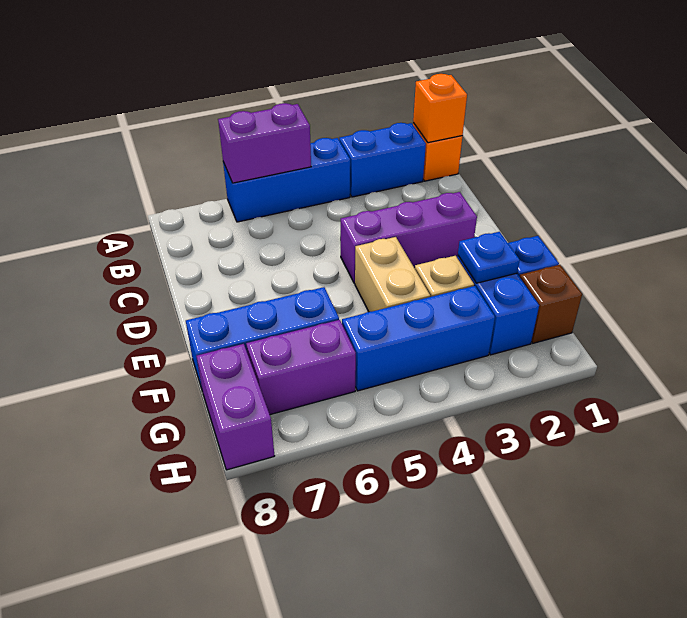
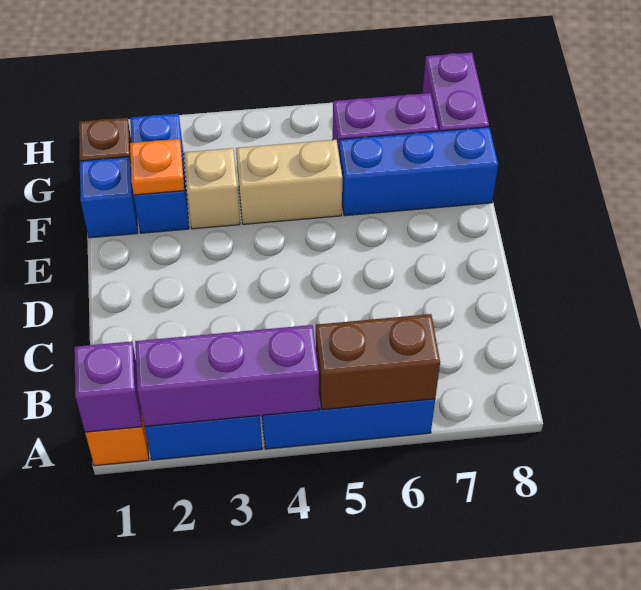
orange 1x1 brick [413,74,467,143] -> purple 1x1 brick [74,341,142,432]
purple 1x2 brick [218,103,311,183] -> brown 1x2 brick [316,314,440,410]
purple 1x3 brick [341,192,477,284] -> purple 1x3 brick moved to [135,325,319,426]
tan 1x2 brick [355,237,430,312] -> tan 1x2 brick turned to [236,140,342,224]
blue 1x1 plate [458,232,520,283] -> orange 1x1 plate [130,139,184,195]
blue 1x3 brick [342,286,495,391] -> none

